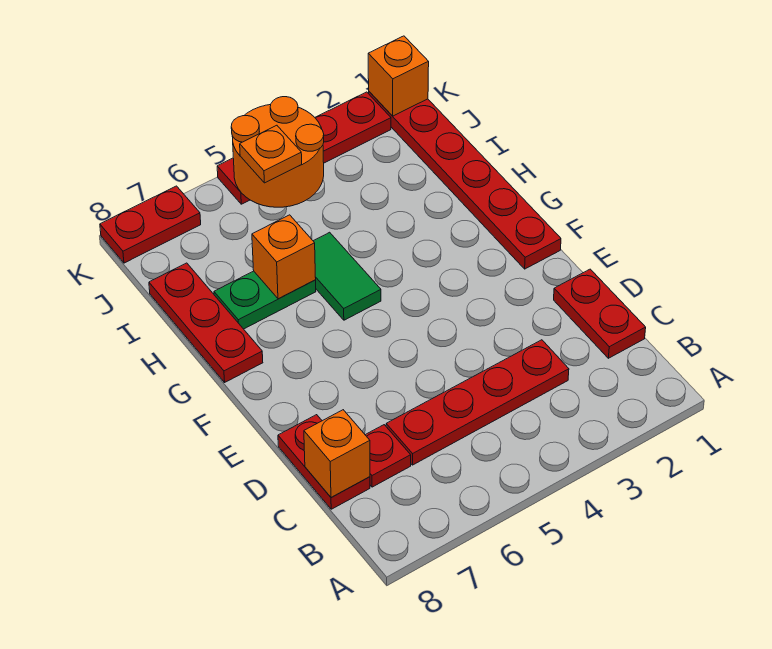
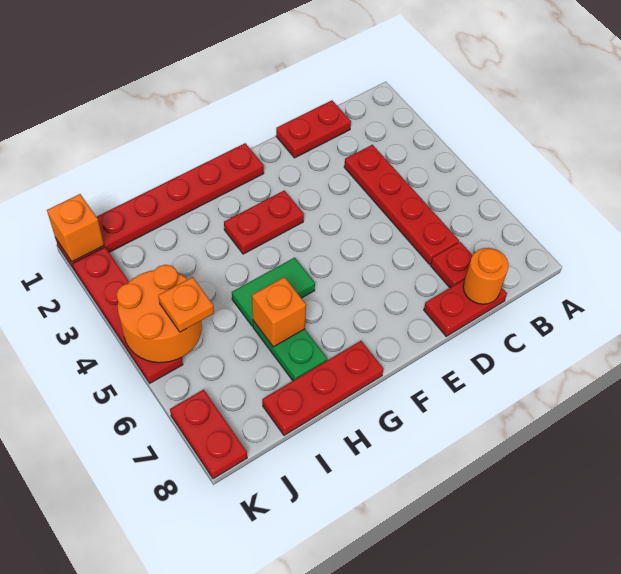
orange 1x1 brick [304,410,370,498] -> orange 1x1 round brick [463,248,509,304]
none -> red 1x2 plate [224,190,304,254]

